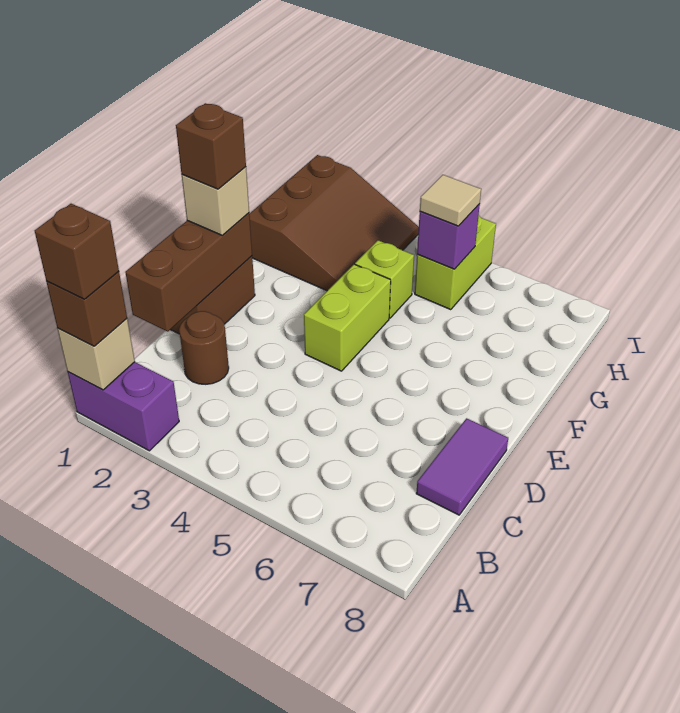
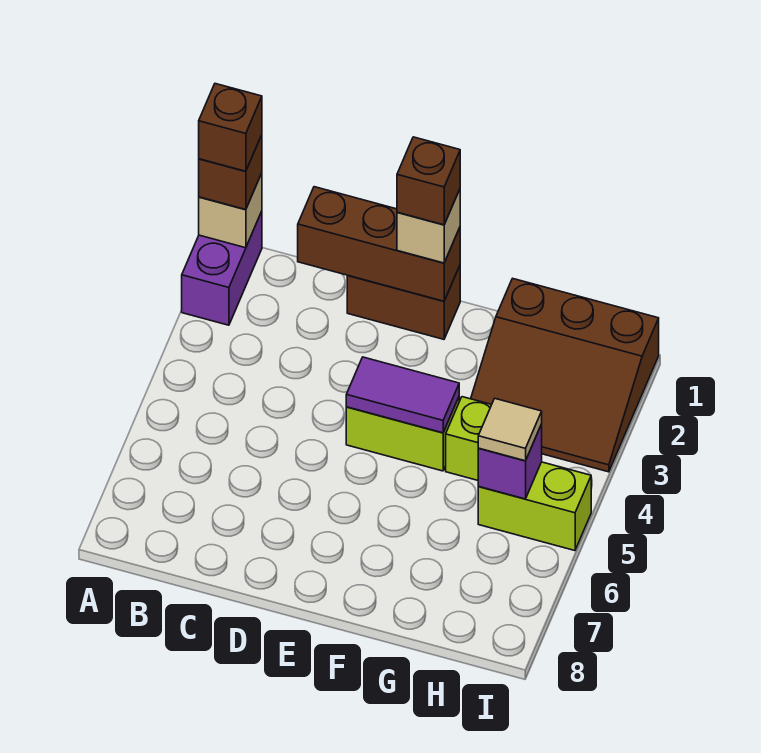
brown 1x1 round brick [179,311,229,384] -> none
purple 1x2 tile [416,418,508,515] -> purple 1x2 tile moved to [346,357,459,433]

